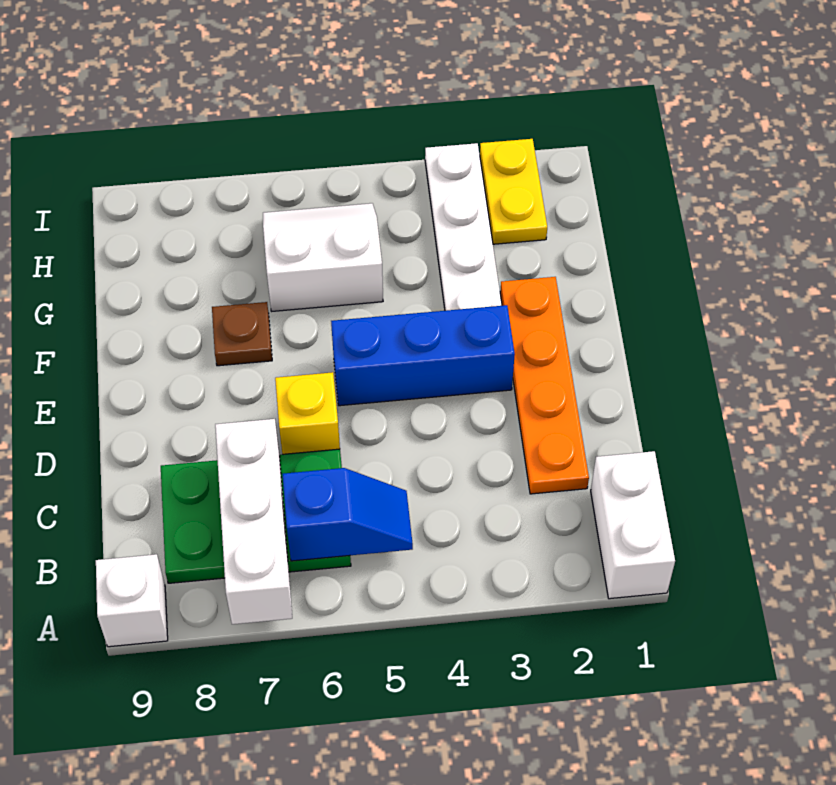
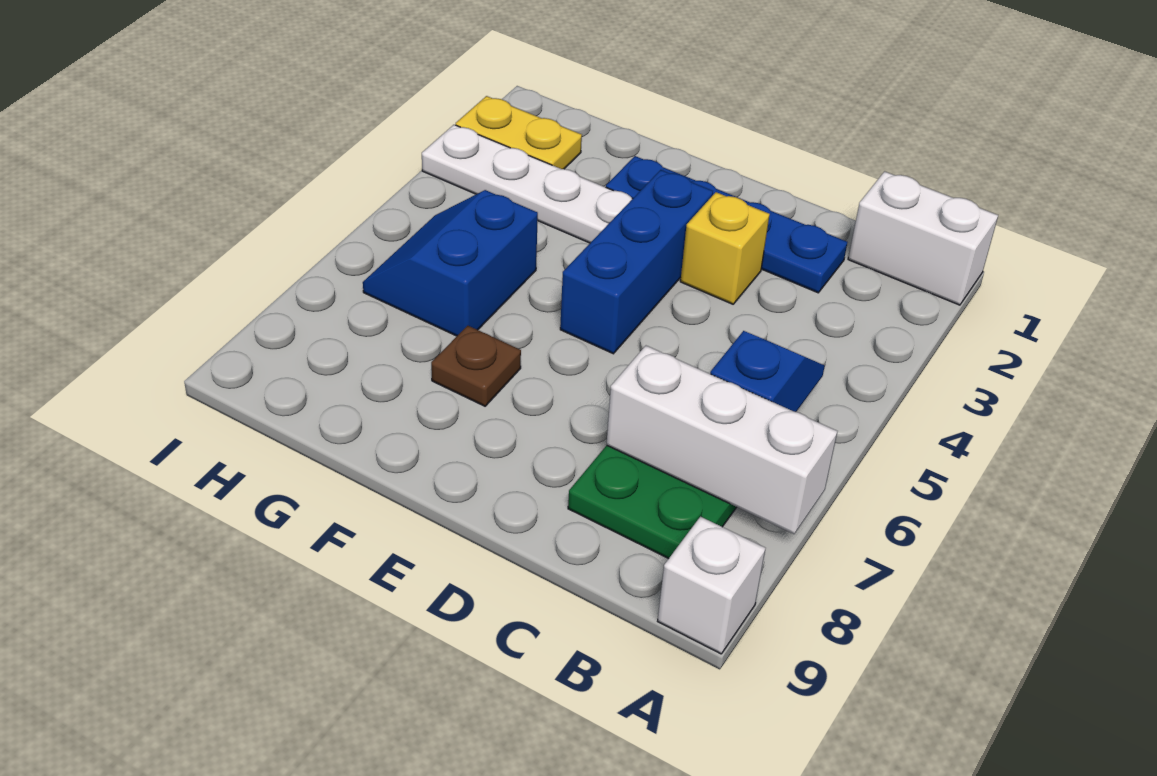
orange 1x4 plate [500,277,589,494] -> blue 1x4 plate [606,156,847,293]
yellow 1x1 brick [275,372,340,454] -> yellow 1x1 brick moved to [680,192,770,304]
white 2x2 slope [263,203,383,311] -> blue 2x2 slope [363,190,538,336]

